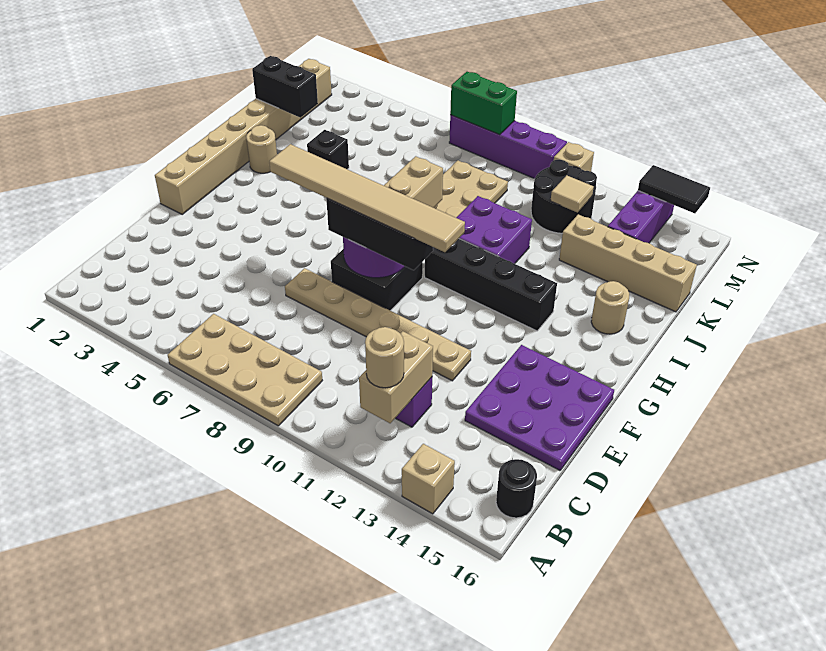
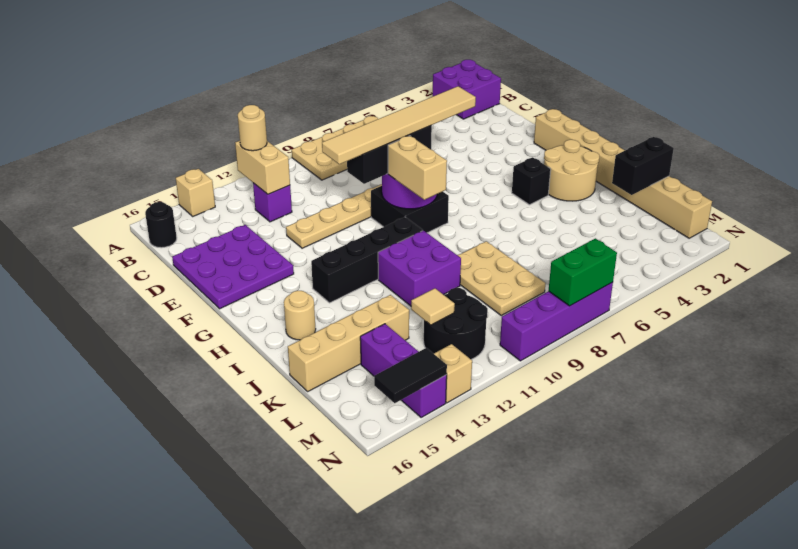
none -> purple 2x2 brick [433,60,501,119]
tan 1x1 round brick [246,125,277,173] -> tan 2x2 round brick [544,140,599,201]
black 1x1 brick [307,130,349,169] -> black 1x1 brick moved to [512,157,551,205]
tan 1x1 brick [554,142,594,171] -> tan 1x1 brick moved to [434,344,472,403]

